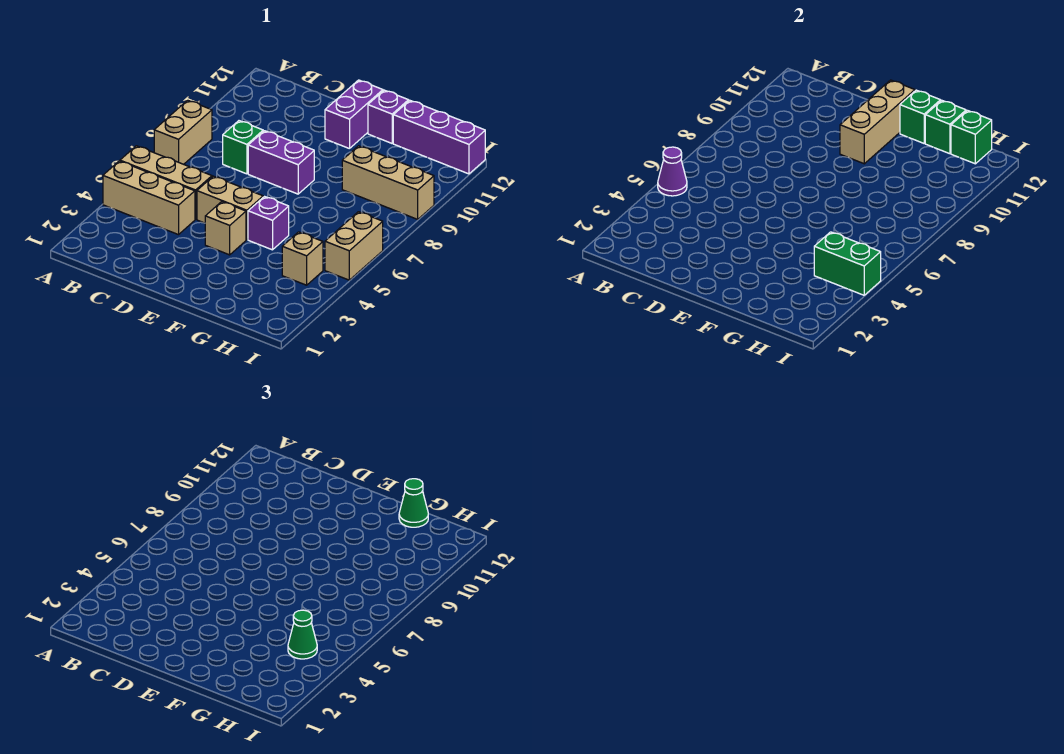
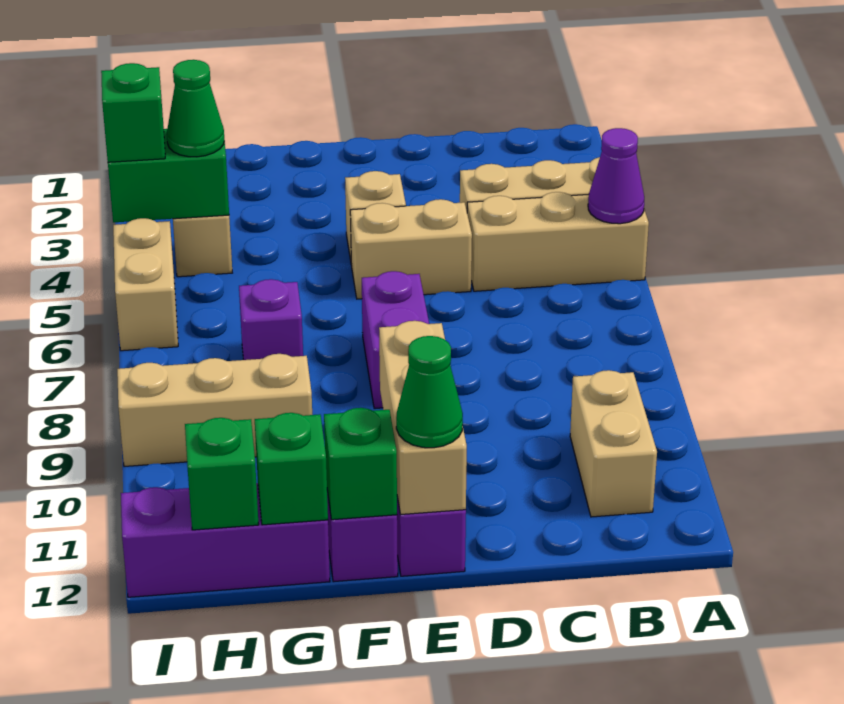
tan 1x2 brick [154,100,212,164] -> tan 1x2 brick moved to [570,370,657,517]
green 1x1 brick [223,121,263,174] -> green 1x1 brick moved to [101,63,165,162]
purple 1x2 brick [248,131,314,194] -> purple 1x2 brick turned to [362,271,429,409]
purple 1x1 brick [248,197,289,250] -> purple 1x1 brick moved to [239,279,303,360]
green 1x1 cone [399,479,428,527] -> green 1x1 cone moved to [396,336,463,448]

